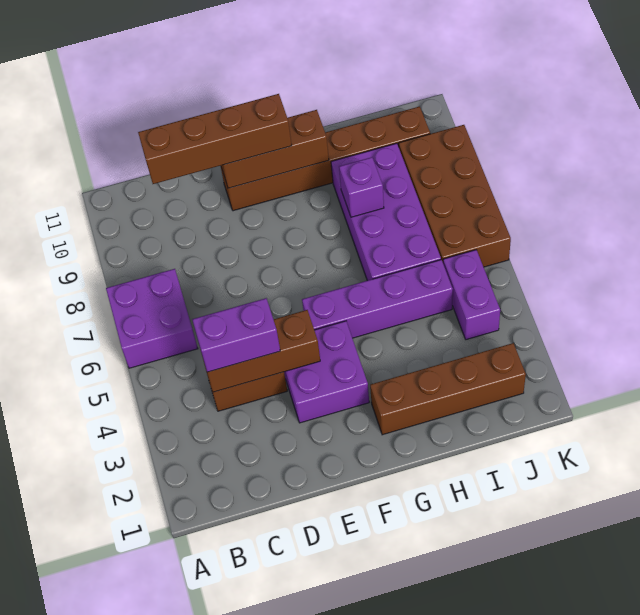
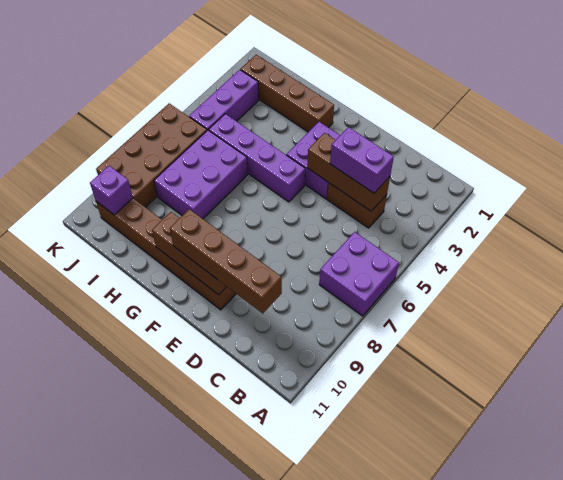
purple 2x4 brick [331,143,441,281] -> purple 2x3 brick [154,130,248,219]
purple 1x1 brick [339,157,384,217] -> purple 1x1 brick moved to [90,166,133,215]
purple 1x2 brick [443,250,500,340] -> purple 1x3 brick [189,70,259,130]

